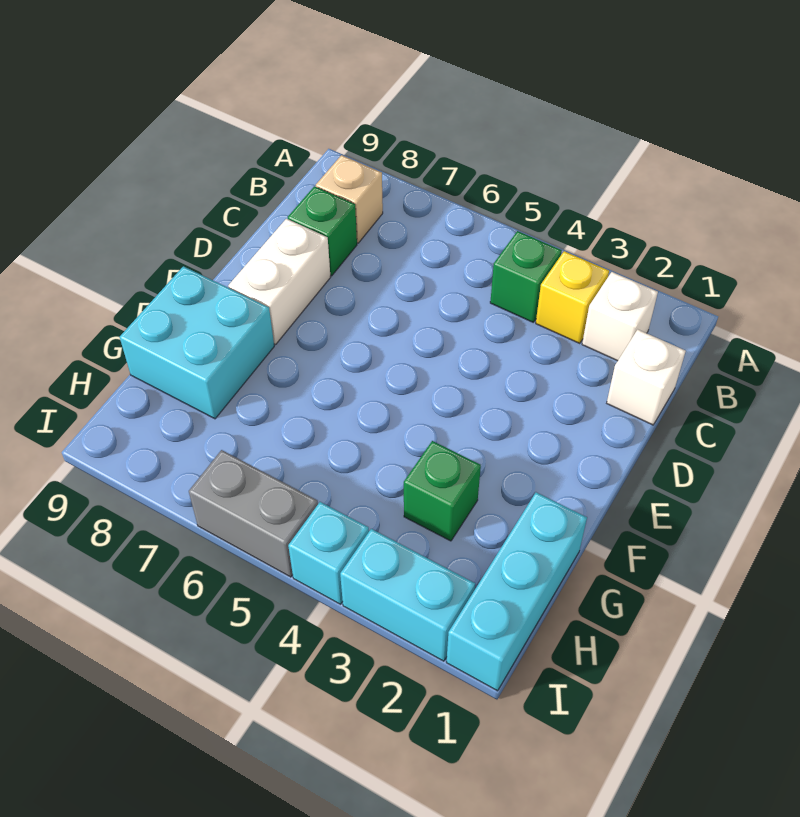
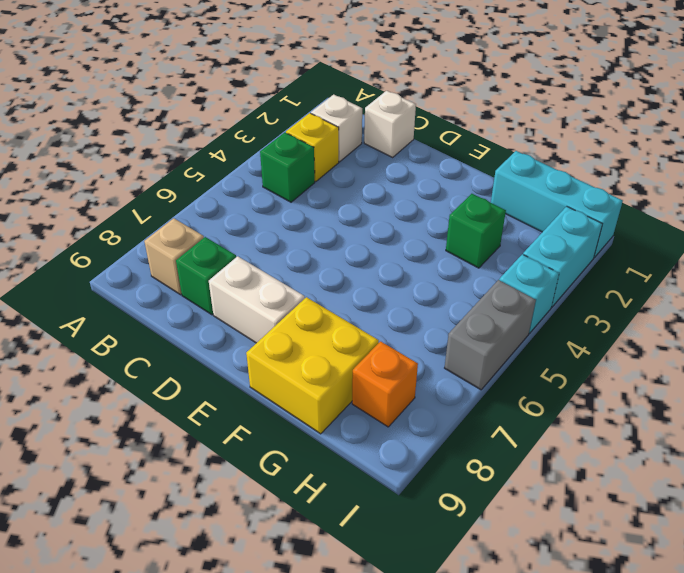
cyan 2x2 brick [120,266,274,419] -> yellow 2x2 brick [246,297,379,434]
none -> orange 1x1 brick [352,341,418,427]

